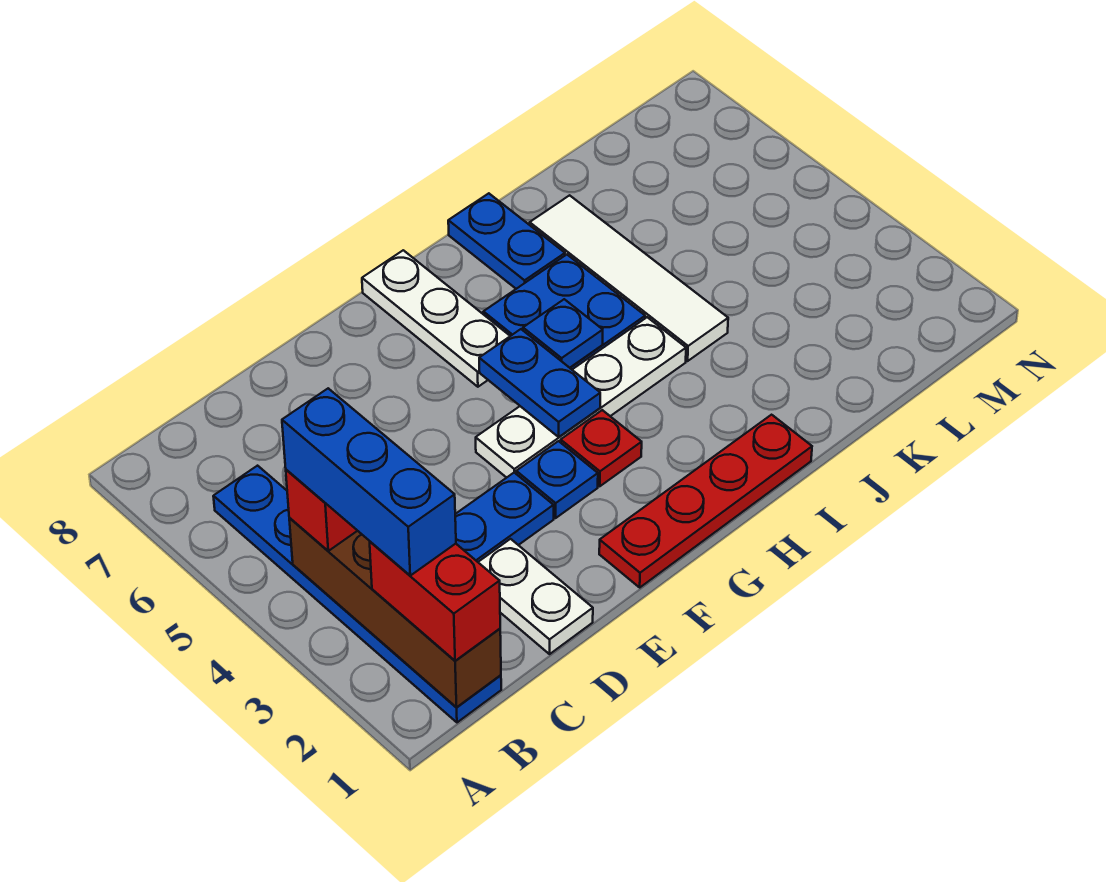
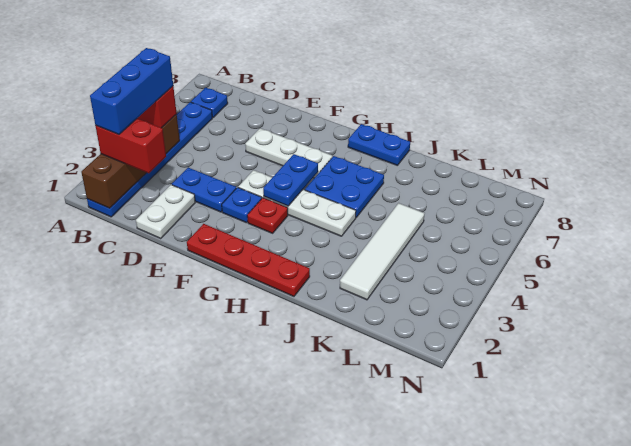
red 1x2 brick [370,542,500,661] -> red 1x2 brick turned to [96,119,166,173]
white 1x3 plate [362,250,510,387] -> white 1x3 plate turned to [245,128,332,178]
blue 1x1 plate [523,299,603,368] -> blue 1x1 plate moved to [191,88,228,118]
blue 1x2 plate [448,193,565,289] -> blue 1x2 plate turned to [348,124,410,166]
white 1x4 tile [530,195,728,361] -> white 1x4 tile moved to [340,203,425,300]

